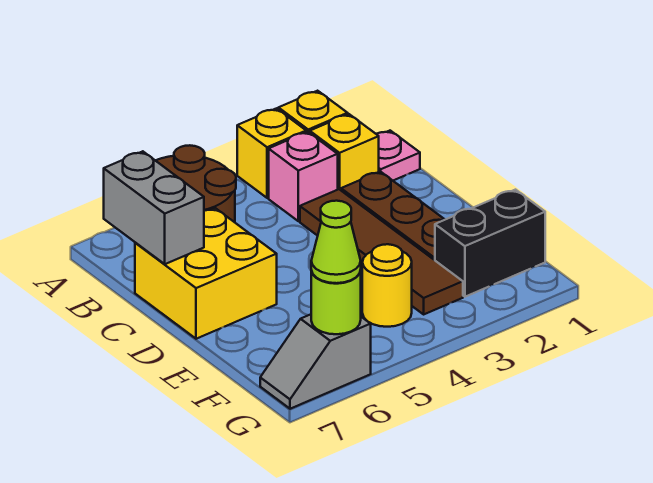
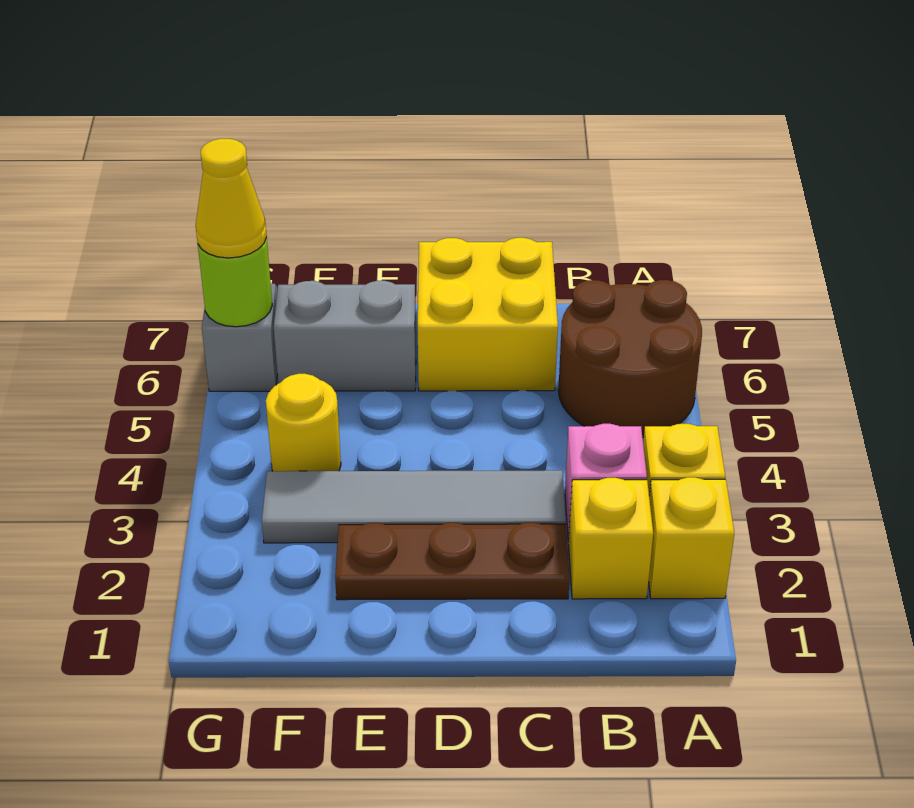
pink 1x1 plate [377,131,420,180] -> none
grey 1x2 brick [104,151,204,264] -> grey 1x2 brick moved to [274,281,416,391]
brown 1x4 tile [300,189,463,314] -> grey 1x4 tile [262,470,566,543]
black 1x2 brick [435,190,545,297] -> none
lime 1x1 cone [311,201,361,283] -> yellow 1x1 cone [196,139,267,258]

